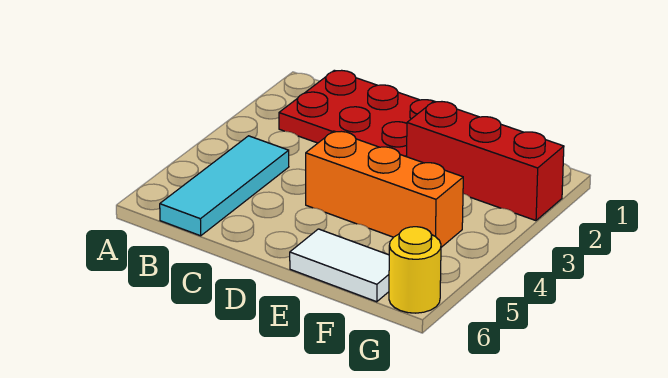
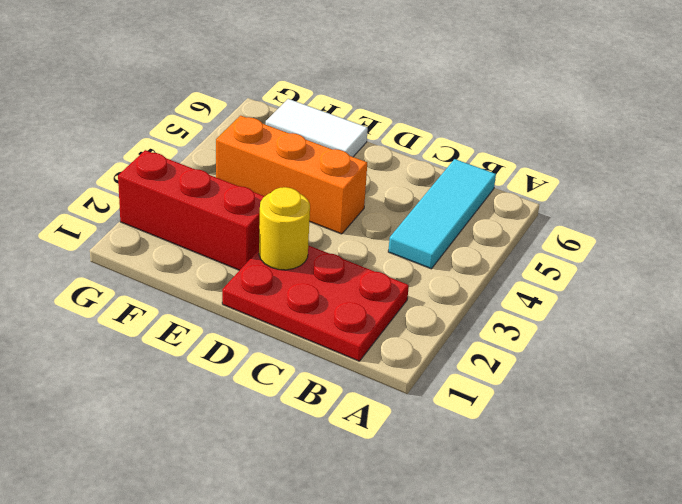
yellow 1x1 round brick [389,227,441,313] -> yellow 1x1 round brick moved to [259,187,310,270]

